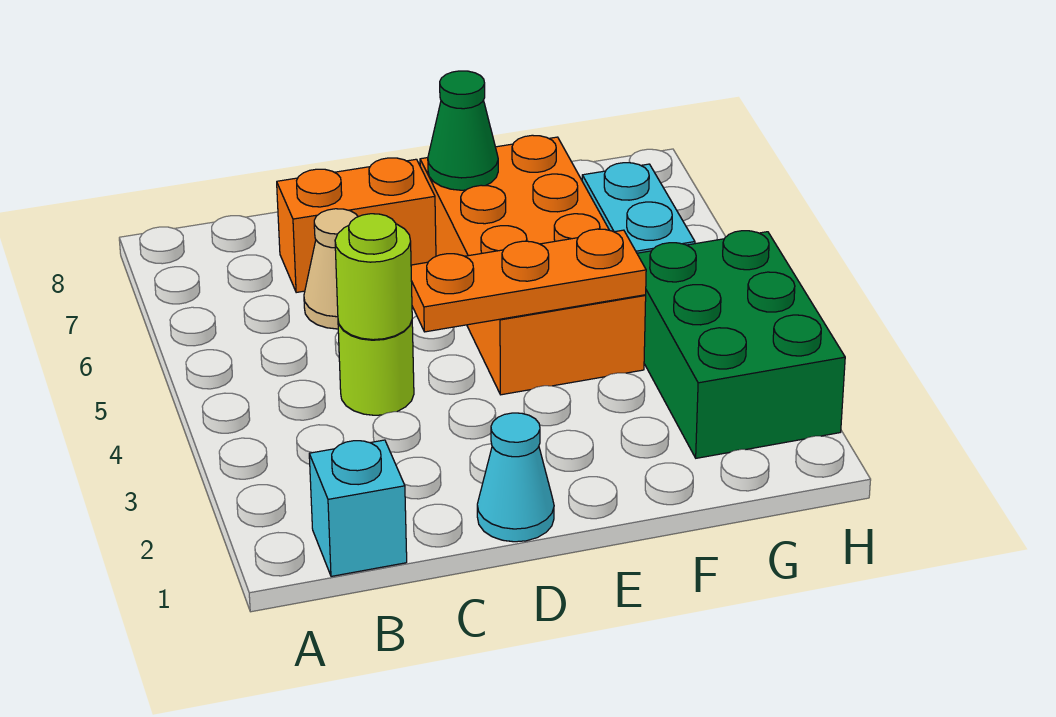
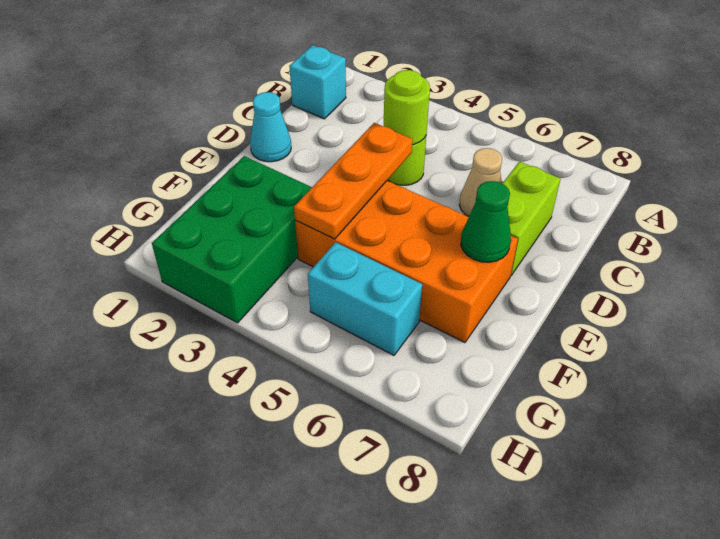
orange 1x2 brick [277,158,436,293] -> lime 1x2 brick [502,162,560,275]
green 2x3 brick [637,231,845,458] -> green 2x3 brick turned to [152,156,312,323]

